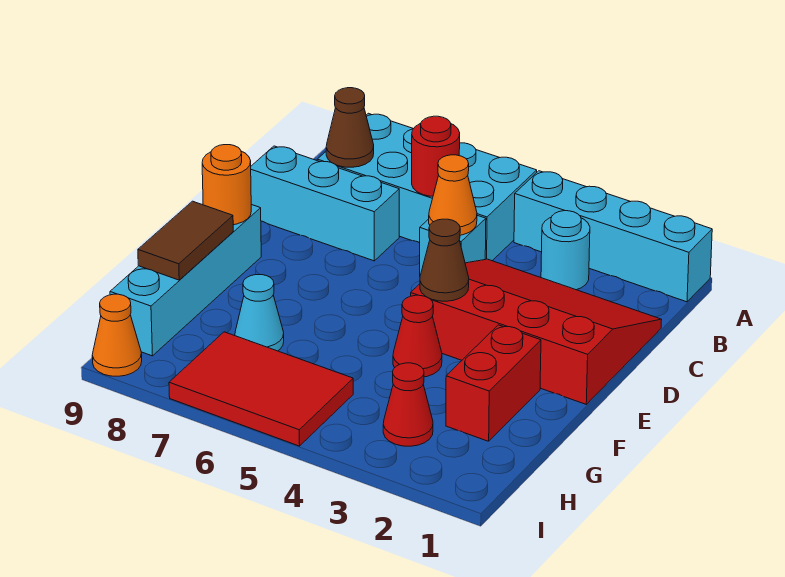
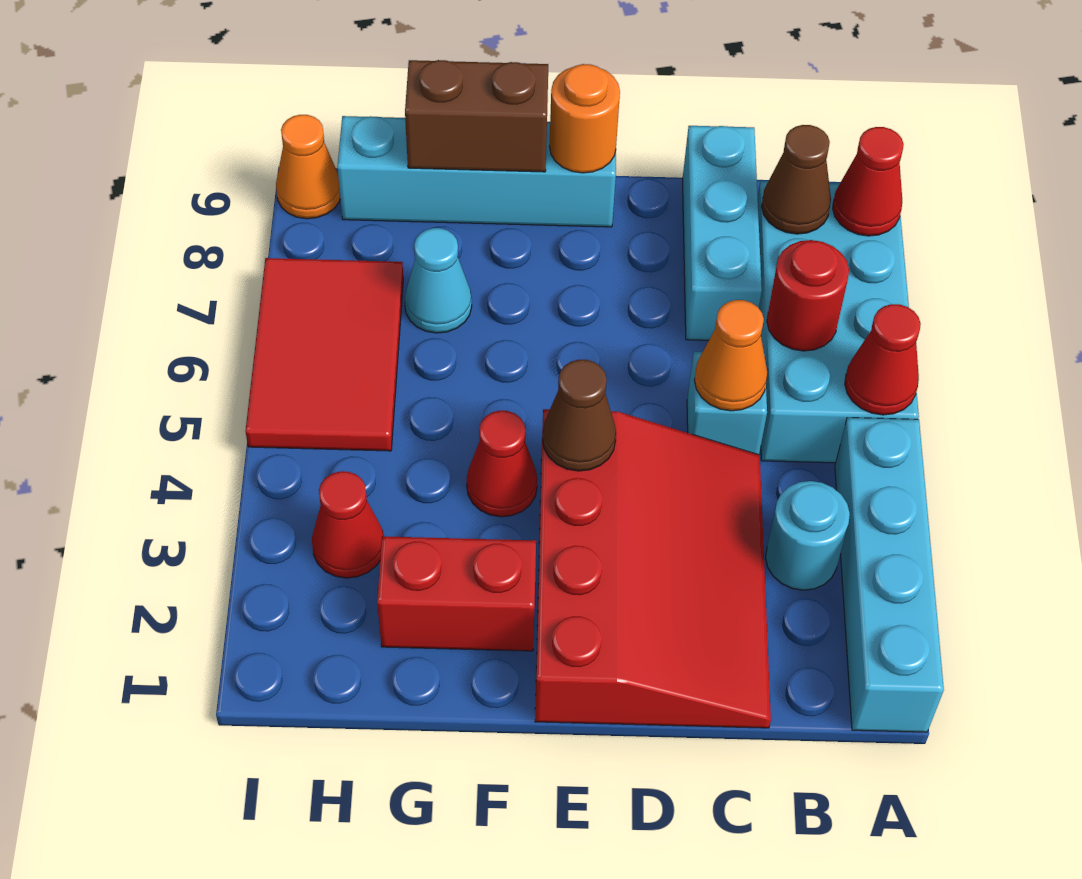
none -> red 1x1 cone [845,304,921,415]
none -> red 1x1 cone [833,127,904,236]
brown 1x2 tile [138,201,233,280] -> brown 1x2 brick [405,60,548,172]

